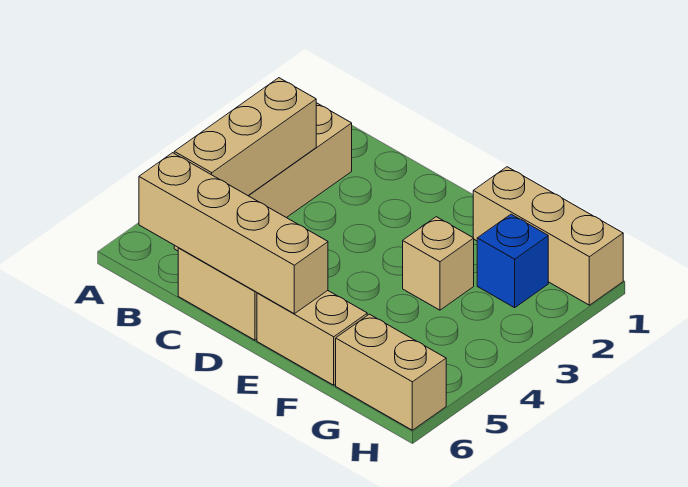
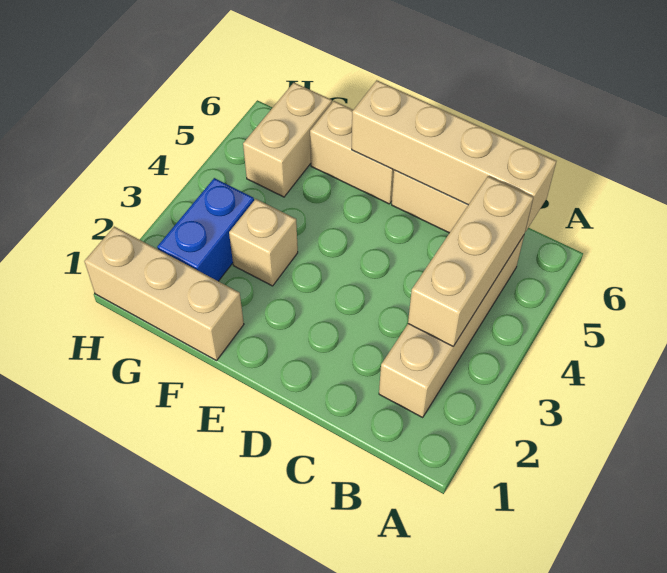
blue 1x1 brick [477,214,548,308] -> blue 1x2 brick [157,178,254,281]
tan 1x2 brick [336,314,446,430] -> tan 1x2 brick turned to [243,83,332,197]

